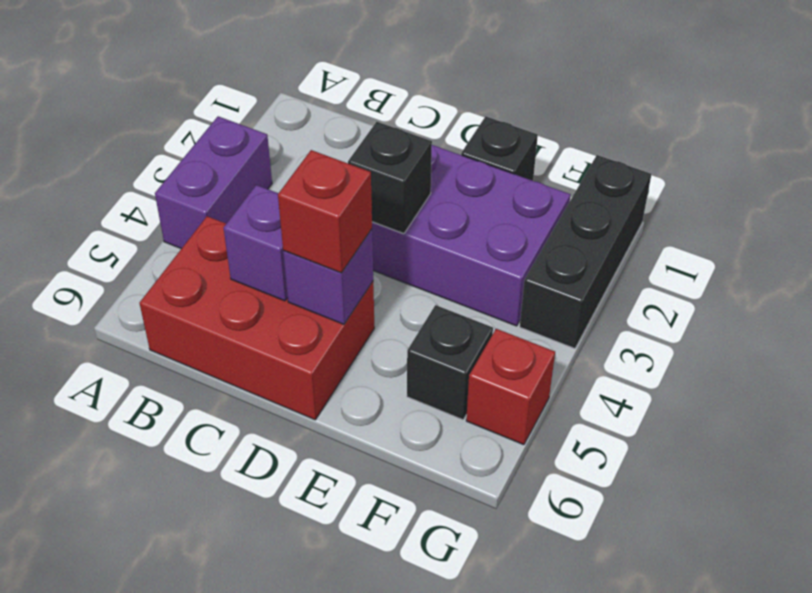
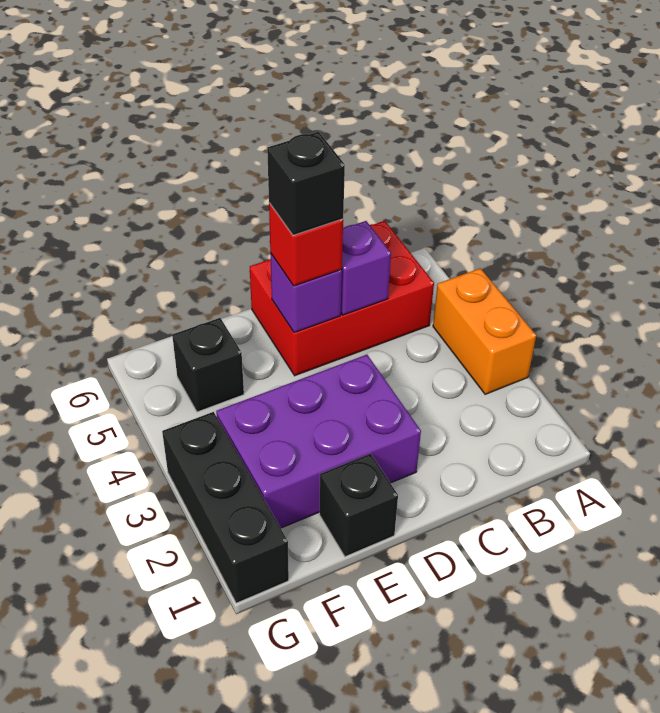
purple 1x2 brick [155,116,272,249] -> orange 1x2 brick [433,268,536,394]
black 1x1 brick [348,122,432,234] -> black 1x1 brick moved to [267,132,345,235]
red 1x1 brick [466,329,555,445] -> none

